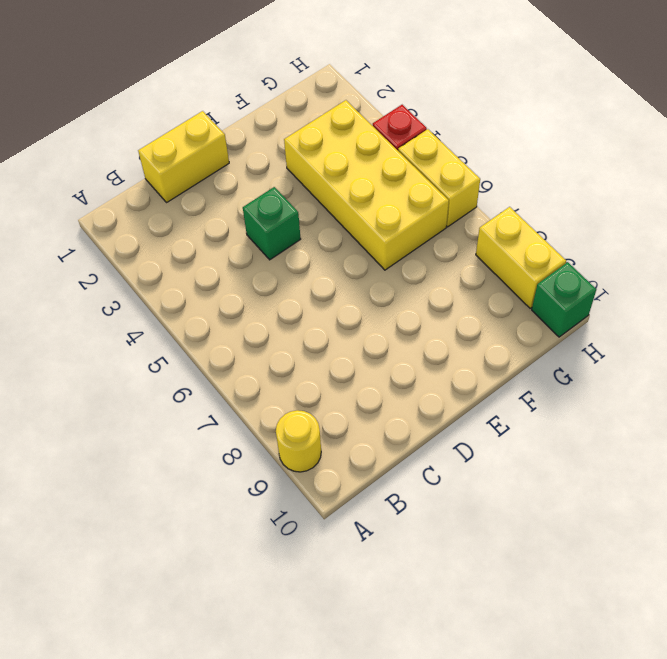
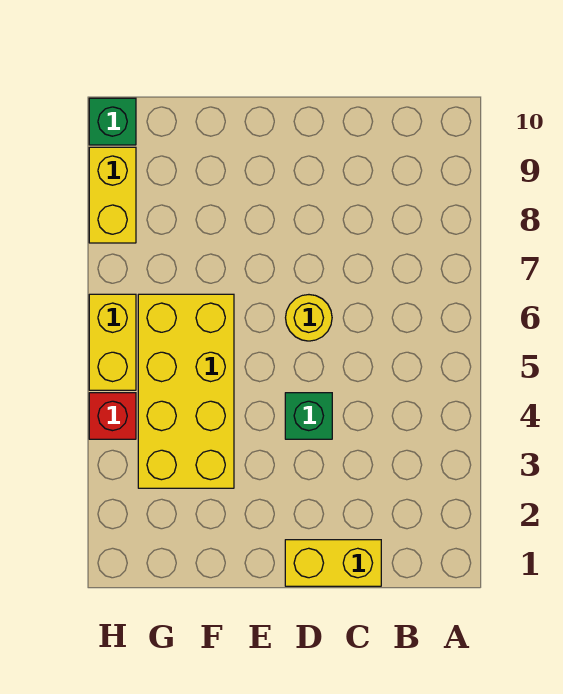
yellow 1x1 round brick [276,410,321,472] -> yellow 1x1 round brick moved to [286,295,332,341]

